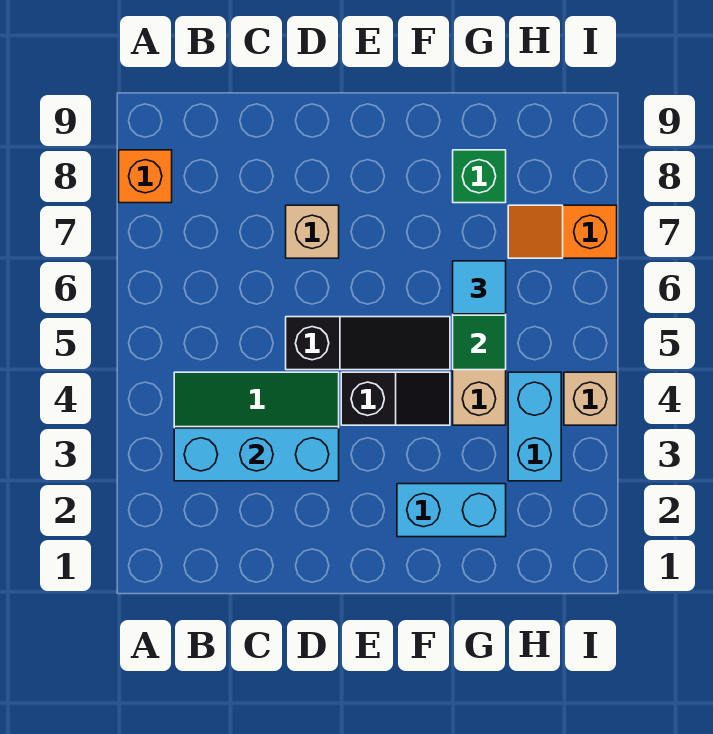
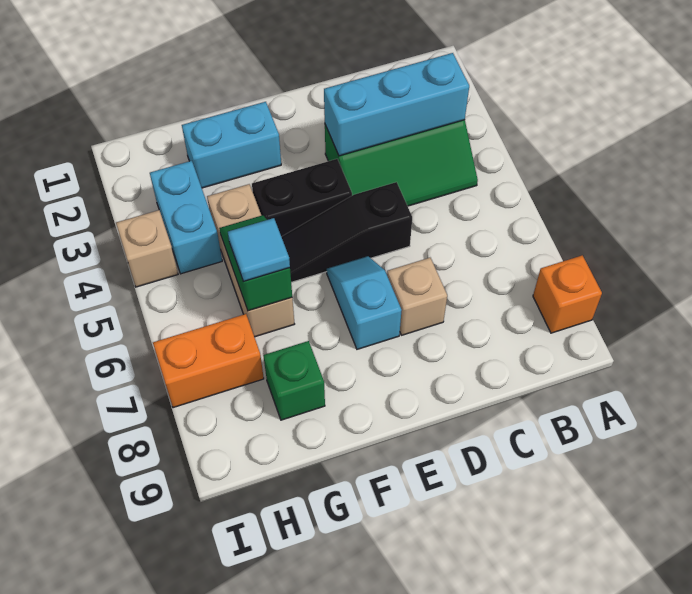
black 1x2 slope [341,372,450,425] -> black 1x2 brick [252,159,352,237]
none -> cyan 1x2 slope [327,256,402,349]
orange 1x2 slope [508,205,617,258] -> orange 1x2 brick [153,314,264,408]

